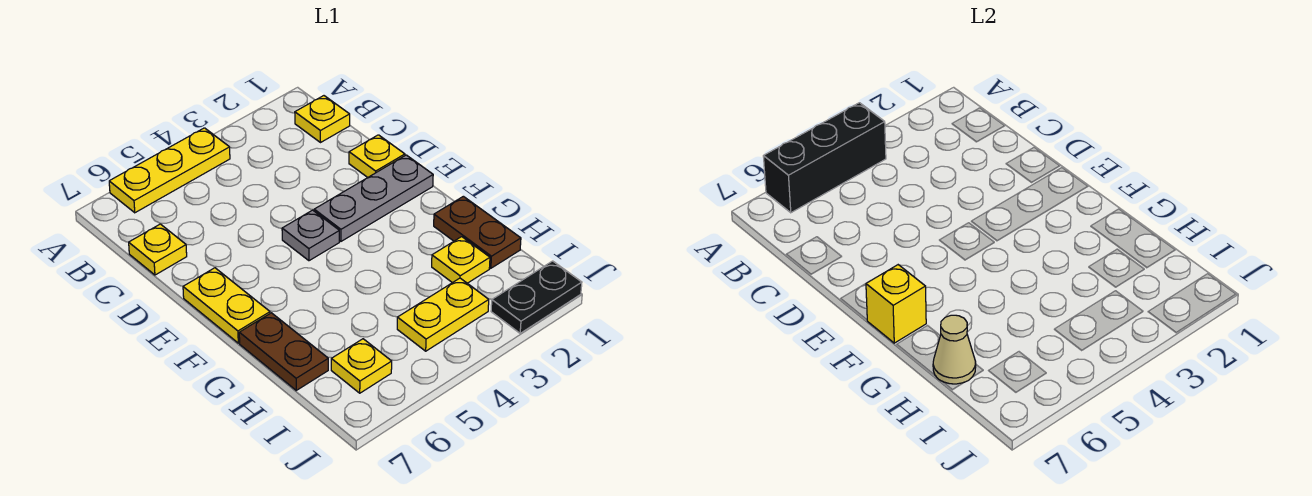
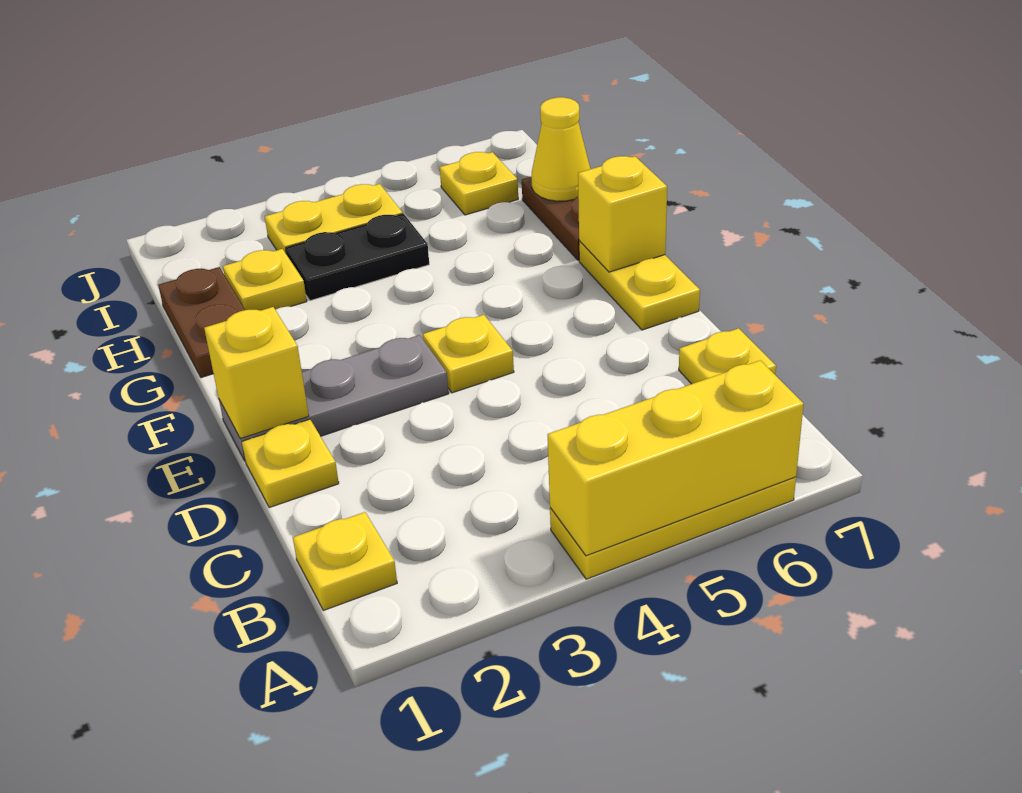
black 1x3 brick [763,103,886,213] -> yellow 1x3 brick [547,360,804,556]
none -> yellow 1x1 brick [204,307,309,439]
grey 1x1 plate [282,210,339,261] -> yellow 1x1 plate [423,315,514,393]
tan 1x1 cone [933,315,976,384] -> yellow 1x1 cone [531,97,590,201]
black 1x2 plate [491,261,582,333] -> black 1x2 plate moved to [286,214,429,301]

